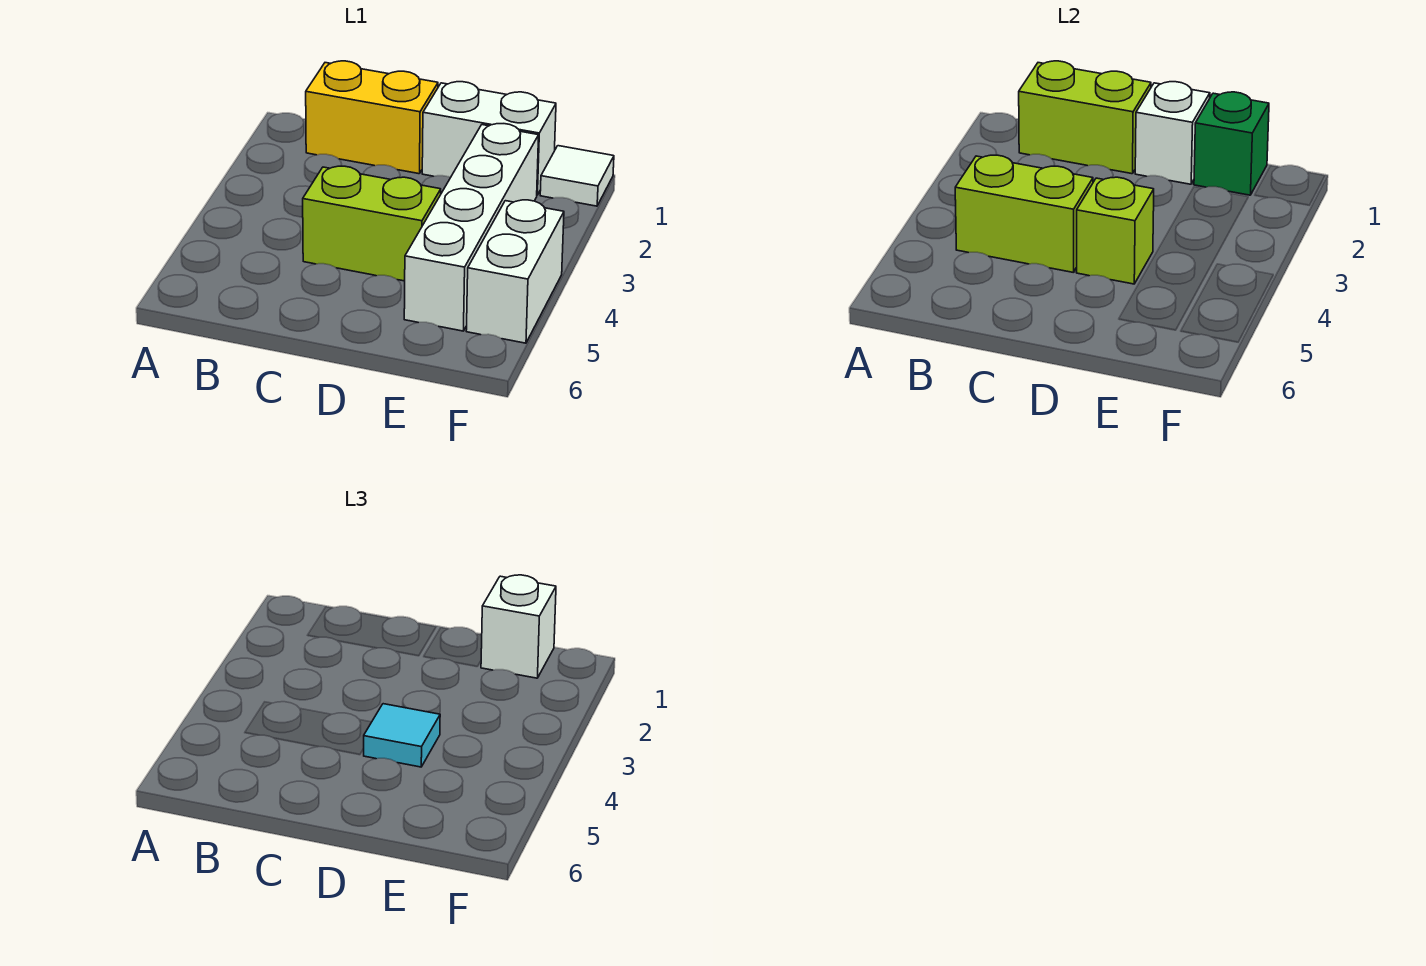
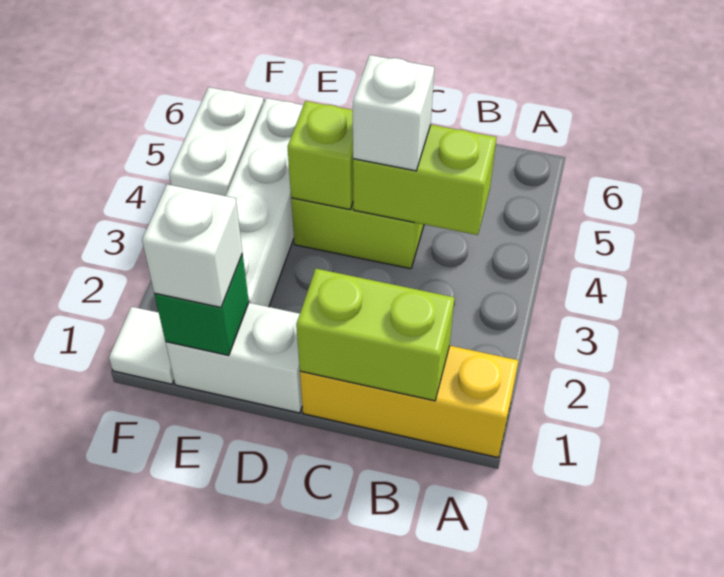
yellow 1x2 brick [306,61,438,174] -> yellow 1x3 brick [300,346,519,458]
white 1x1 brick [1135,82,1210,184] -> white 1x1 brick moved to [353,55,434,171]
cyan 1x1 tile [364,704,440,767] -> none

